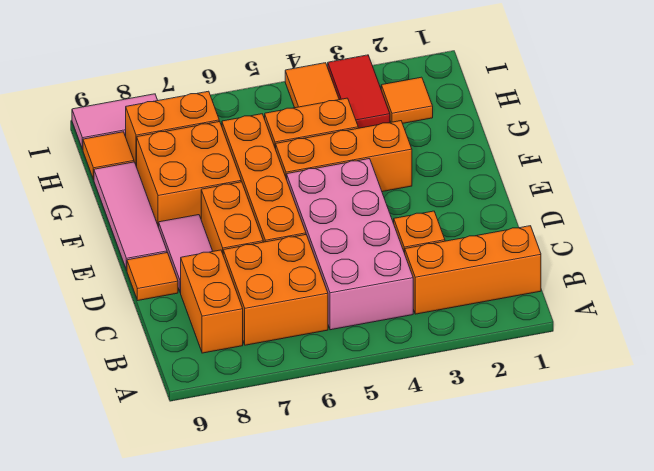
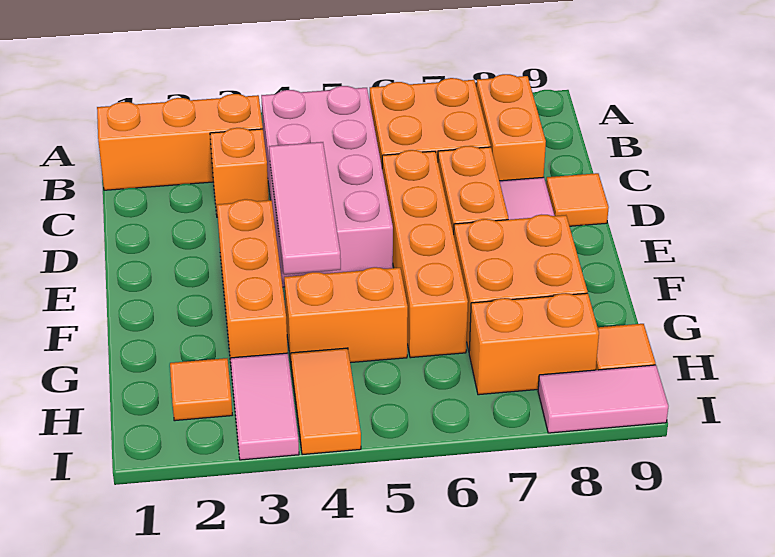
pink 1x3 tile [94,162,167,270] -> pink 1x3 tile moved to [269,142,341,274]
orange 1x3 brick [276,121,412,192] -> orange 1x3 brick turned to [217,199,288,362]
red 1x2 tile [328,55,390,128] -> pink 1x2 tile [231,353,299,460]

